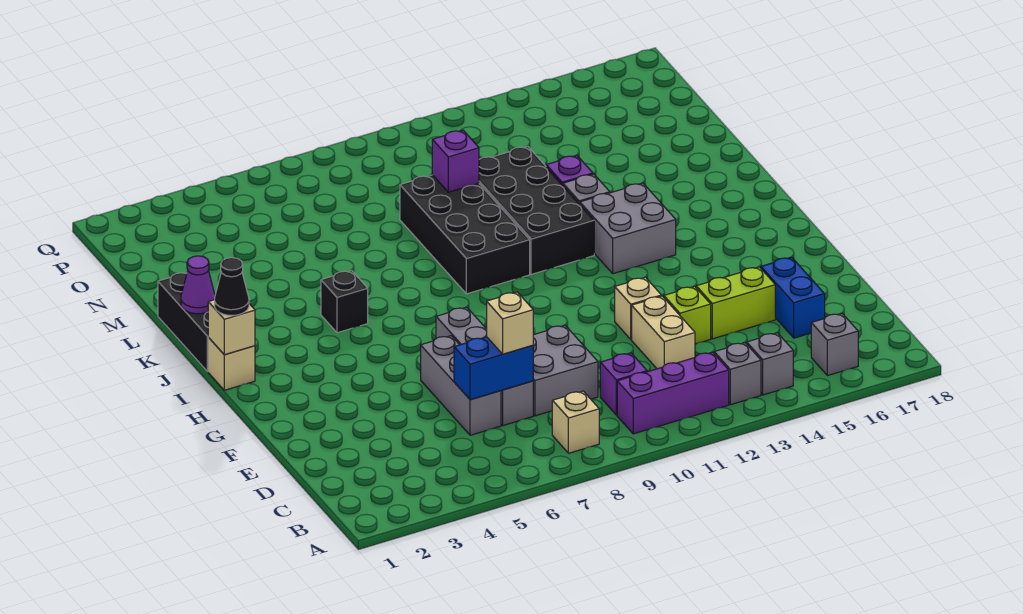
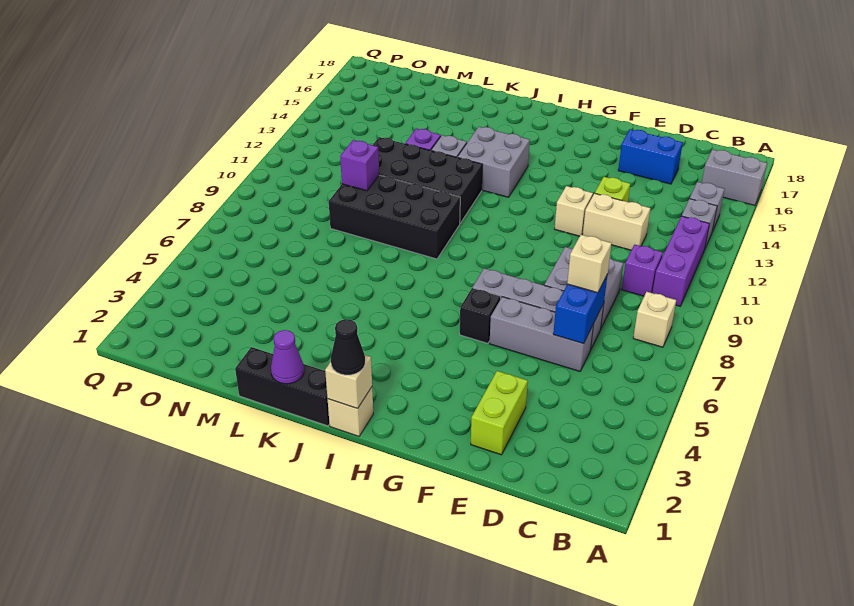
grey 1x1 brick [811,313,858,376] -> grey 1x2 brick [702,149,767,205]
lime 1x2 brick [696,267,775,339] -> lime 1x2 brick moved to [471,371,528,455]
black 1x1 brick [321,271,368,333] -> black 1x1 brick moved to [460,288,501,343]

